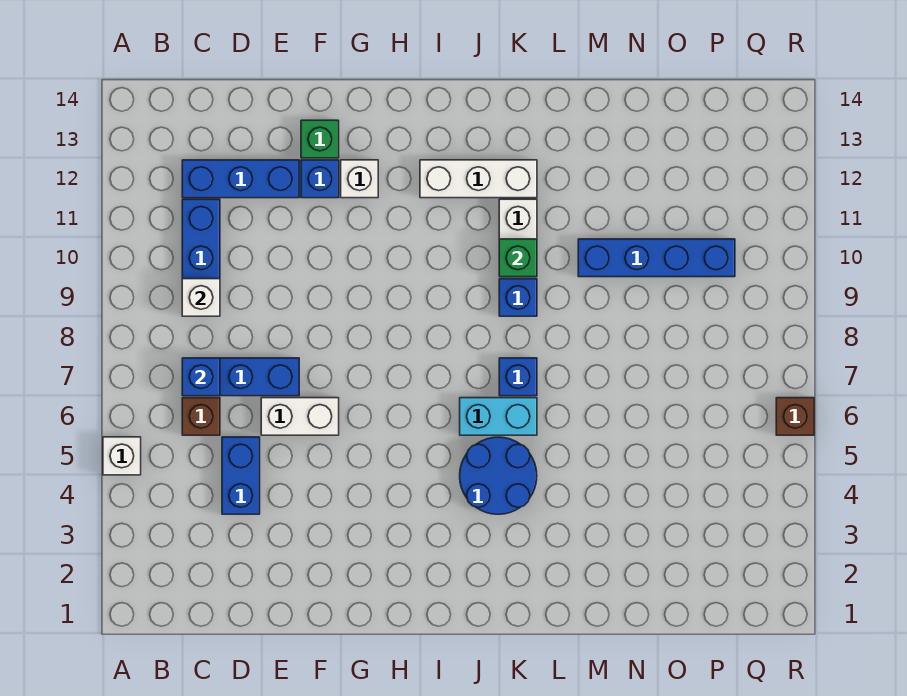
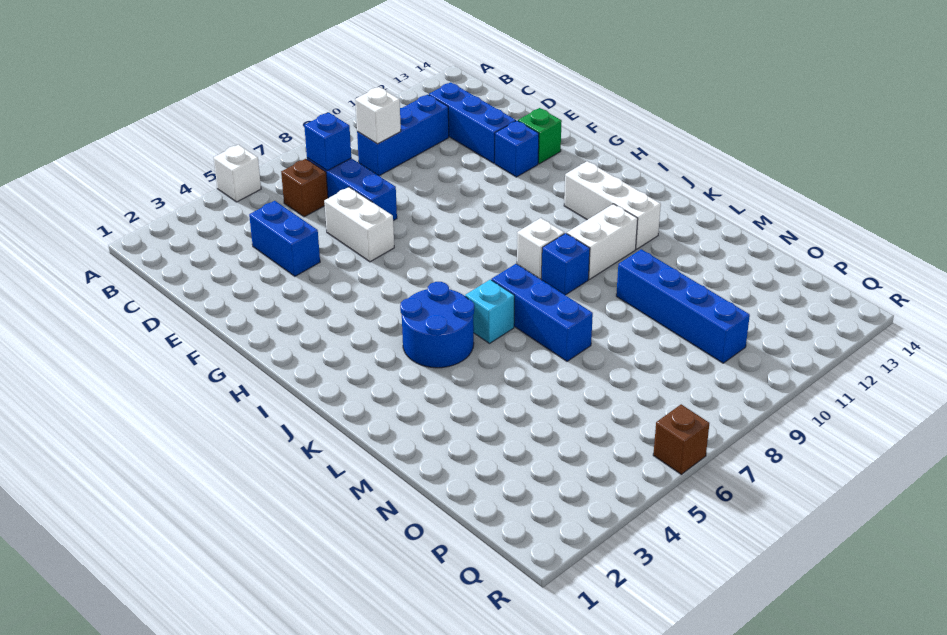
blue 1x2 brick [222,437,260,514] -> blue 1x2 brick turned to [249,201,320,276]
white 1x1 brick [341,160,378,198] -> white 1x1 brick moved to [517,218,564,279]
cyan 1x2 brick [460,398,537,435] -> cyan 1x1 brick [465,279,515,343]
blue 1x1 brick [499,358,537,396] -> blue 1x3 brick [492,264,593,361]
green 1x1 brick [499,239,537,277] -> none

